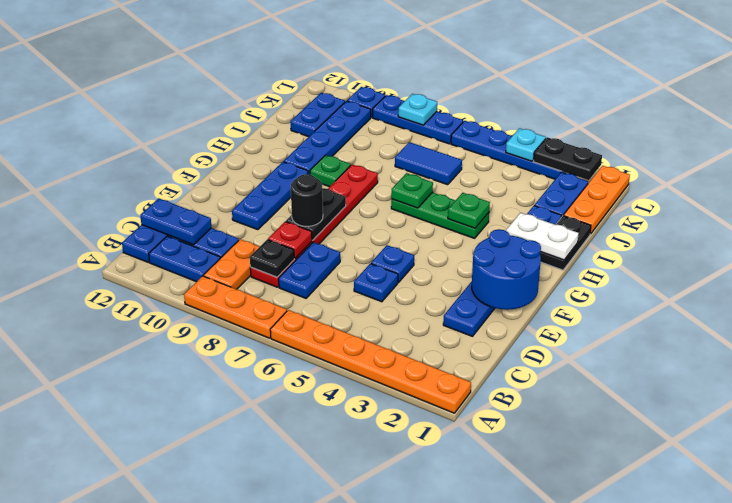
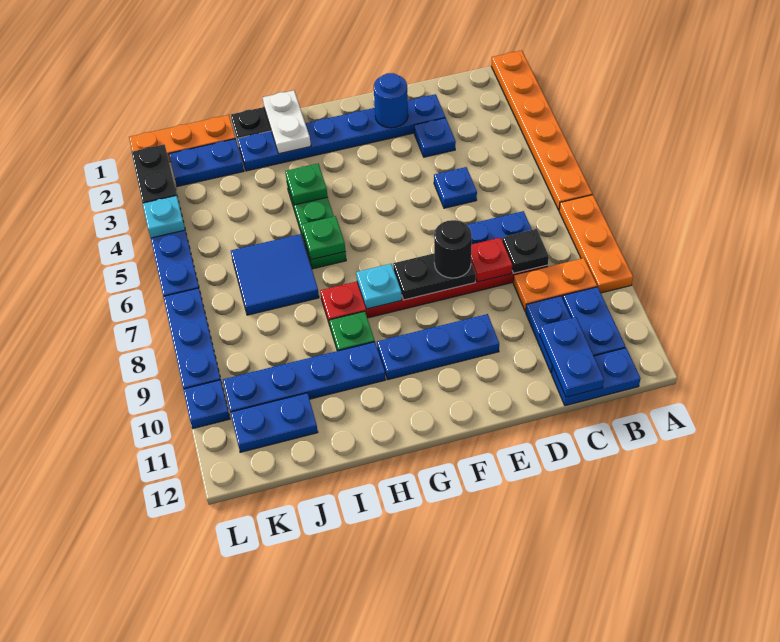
blue 2x2 round brick [472,229,541,310] -> blue 1x1 round brick [374,73,408,128]
blue 1x1 plate [371,245,414,283] -> blue 1x1 plate moved to [414,118,456,157]
blue 1x2 tile [395,142,462,185] -> blue 2x2 tile [231,234,319,315]
cyan 1x1 plate [398,94,437,125] -> cyan 1x1 plate moved to [356,264,402,309]

